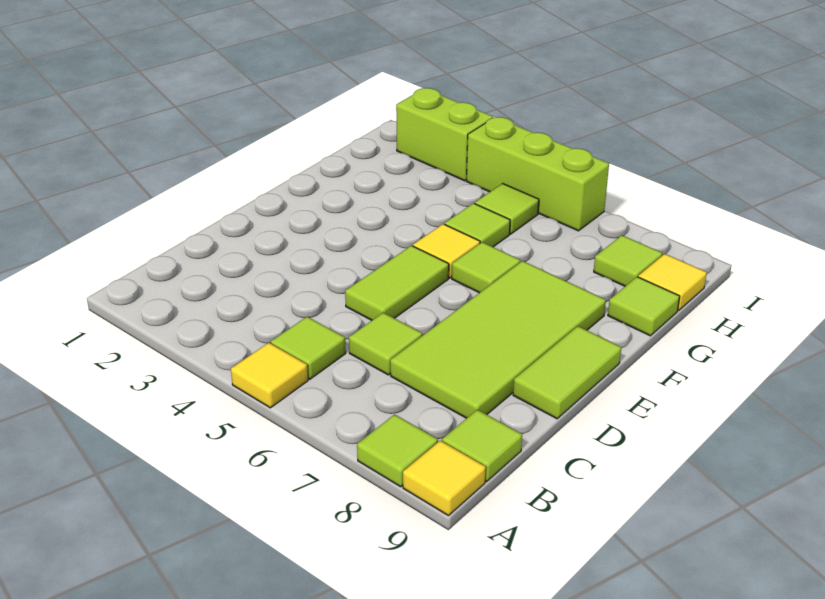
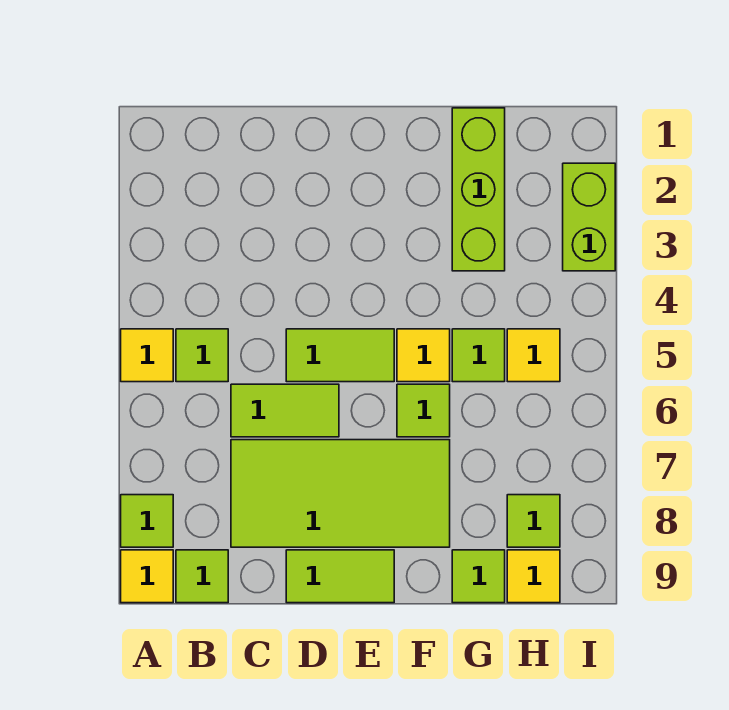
lime 1x1 tile [349,313,422,375] -> lime 1x2 tile [231,384,339,437]
lime 1x1 tile [475,183,539,234] -> yellow 1x1 tile [507,329,560,382]
lime 1x3 brick [467,117,609,231] -> lime 1x3 brick moved to [452,108,505,271]

